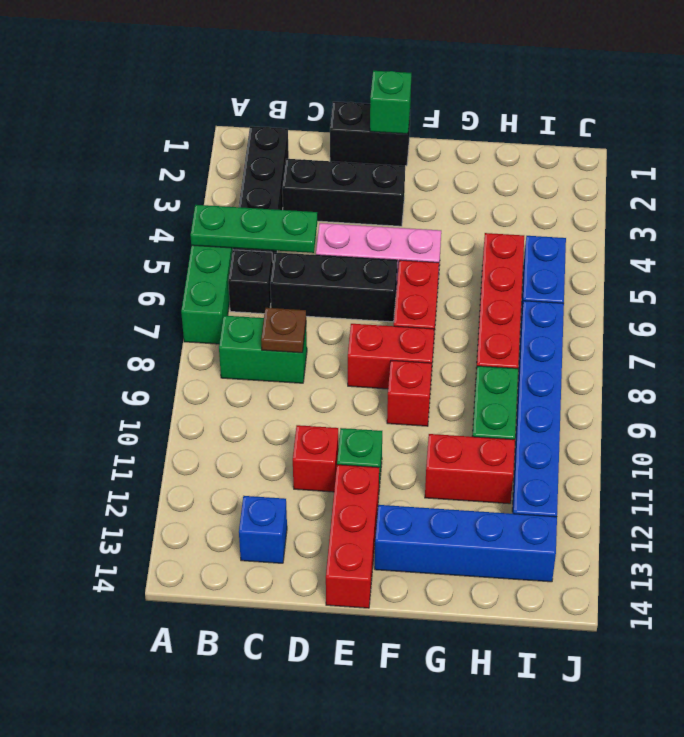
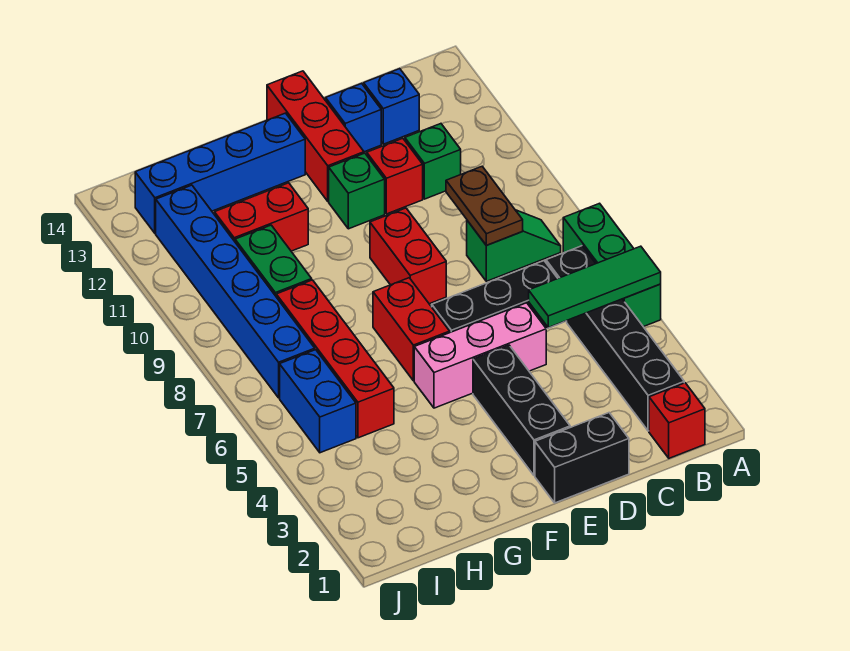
green 1x3 plate [190,205,317,253] -> green 1x3 tile [529,246,661,328]
green 1x2 brick [219,316,307,383] -> green 1x2 slope [467,210,561,281]
black 1x3 brick [282,159,405,226] -> black 1x3 brick turned to [473,345,570,476]
brown 1x1 plate [261,308,306,353] -> brown 1x2 plate [446,167,523,245]
none -> blue 1x1 brick [326,83,381,152]
green 1x1 brick [370,71,411,134] -> green 1x1 brick moved to [405,124,461,199]
red 1x2 brick [348,324,434,390] -> red 1x2 brick turned to [370,208,446,304]
red 1x1 brick [387,360,432,426] -> red 1x1 brick moved to [649,383,705,458]

